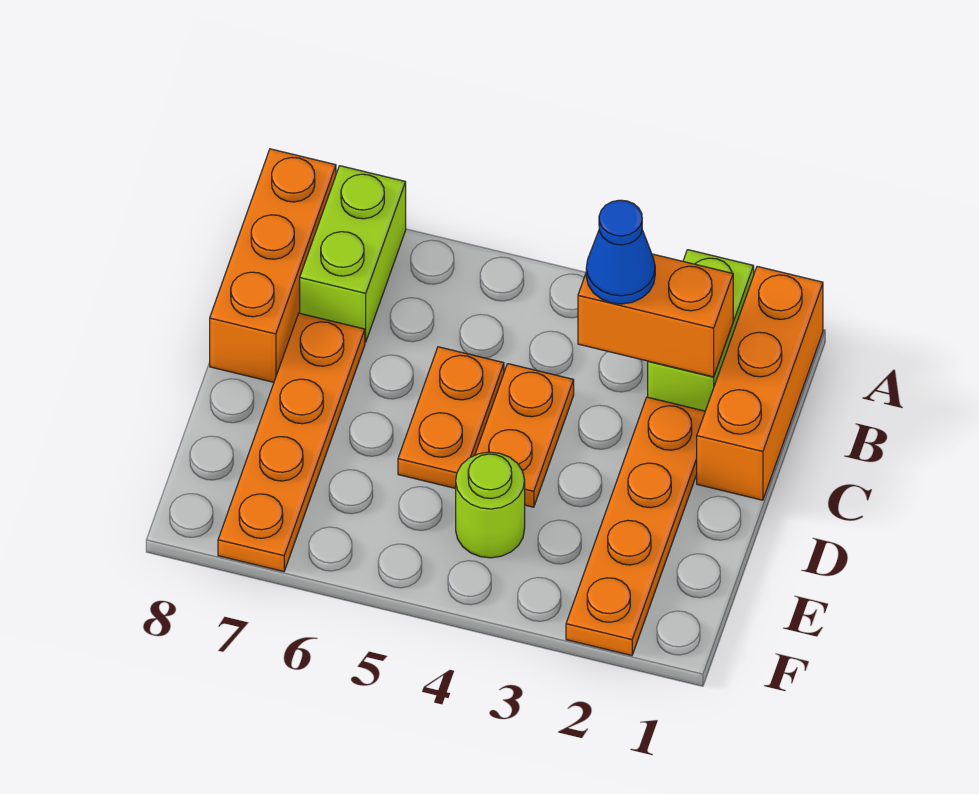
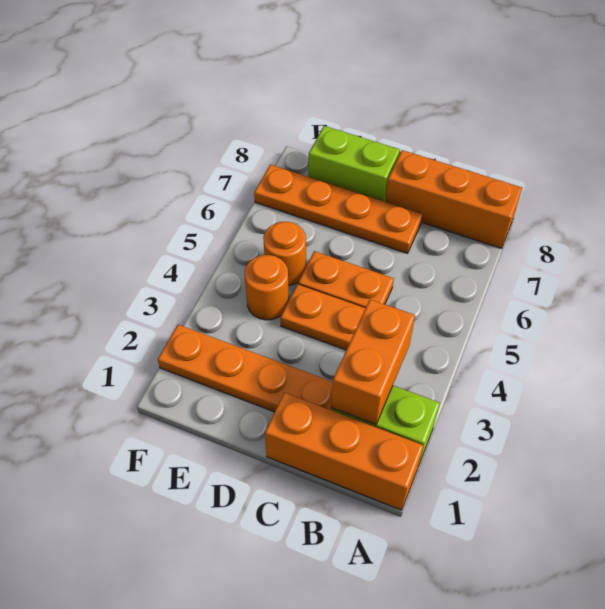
lime 1x2 brick [300,166,406,342] -> lime 1x2 brick moved to [309,126,400,202]
blue 1x1 cone [586,200,655,304] -> none
lime 1x1 round brick [456,452,525,558] -> orange 1x1 round brick [245,255,289,320]
none -> orange 1x1 round brick [263,222,306,286]

